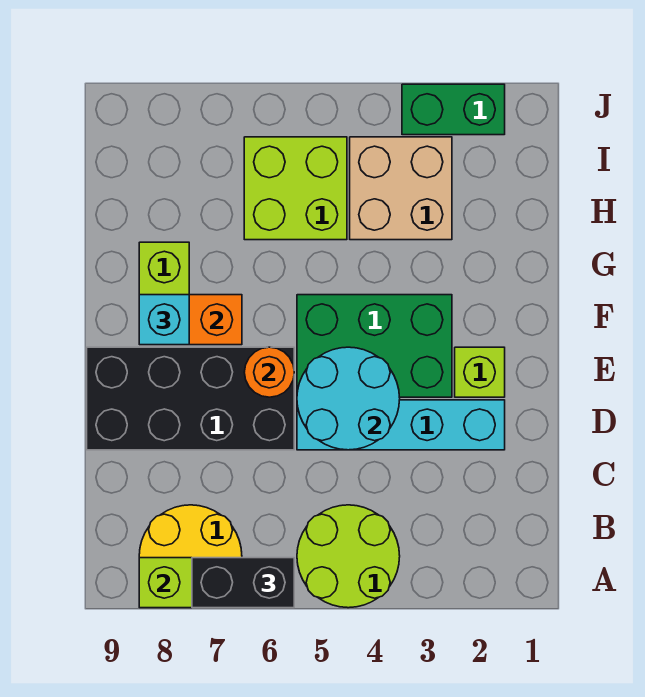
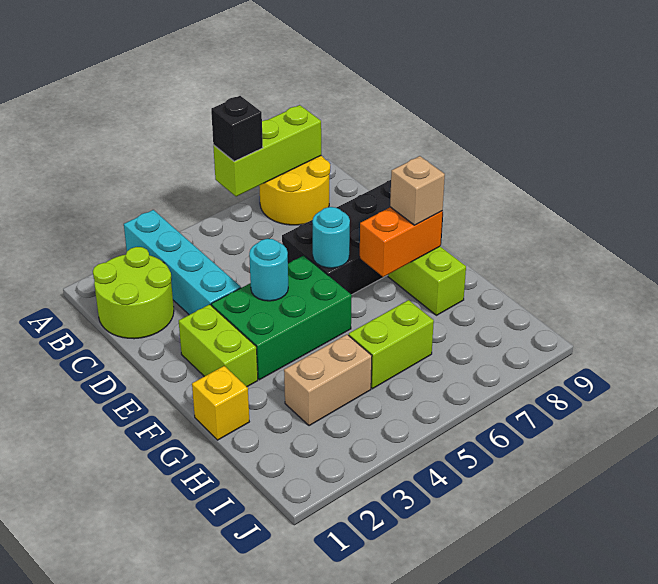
lime 2x2 round brick [297,505,400,608] -> lime 2x2 round brick moved to [93,247,174,339]
black 1x2 brick [192,558,294,608] -> black 1x1 brick [211,96,263,161]
cyan 1x4 brick [297,400,505,450] -> cyan 1x4 brick turned to [124,210,241,315]
cyan 2x2 round brick [297,347,400,450] -> cyan 1x1 round brick [249,239,288,301]
lime 1x1 brick [455,347,505,397] -> lime 1x2 brick [179,304,258,387]
orange 1x1 round brick [244,347,294,397] -> cyan 1x1 round brick [312,207,350,268]
cyan 1x1 brick [139,295,189,345] -> tan 1x1 brick [390,156,445,225]
none -> yellow 1x1 brick [192,366,249,440]
tan 2x2 brick [350,137,452,240] -> tan 1x2 brick [284,335,372,426]
lime 2x2 brick [244,137,347,240] -> lime 1x2 brick [349,300,434,389]
green 1x2 brick [402,84,505,135] -> none

